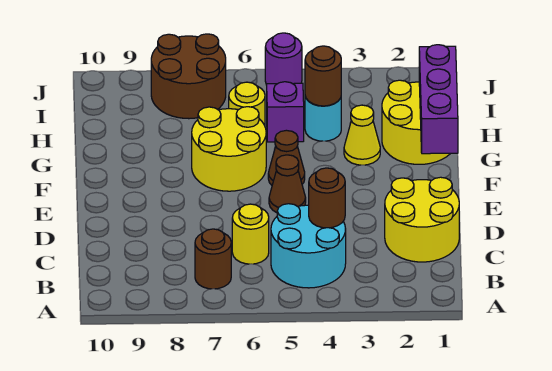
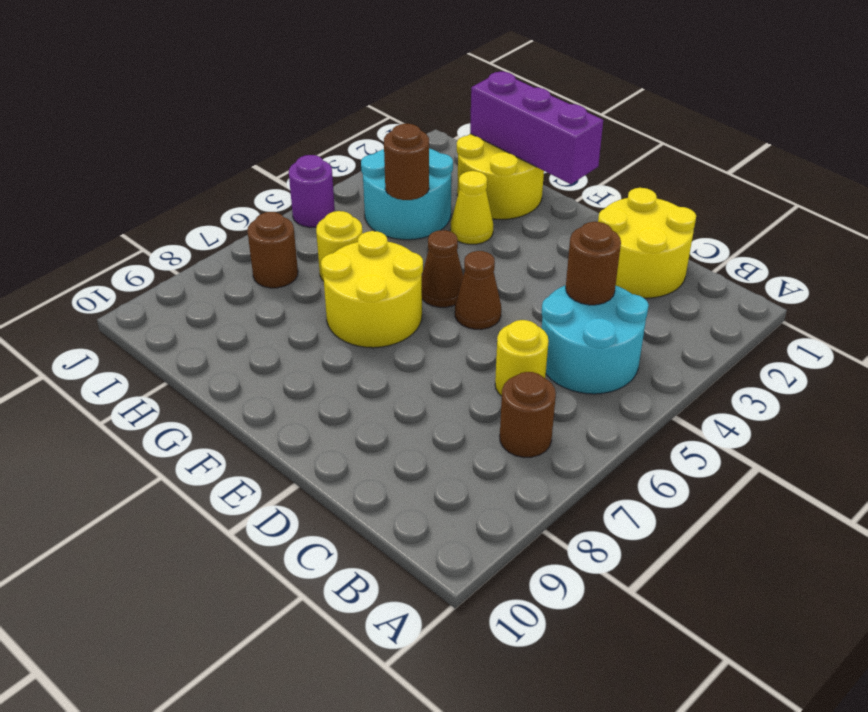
cyan 1x1 round brick [305,96,341,141] -> cyan 2x2 round brick [361,148,453,240]
purple 1x1 brick [267,82,304,142] -> none
brown 2x2 round brick [151,34,226,119] -> brown 1x1 round brick [247,212,298,288]

